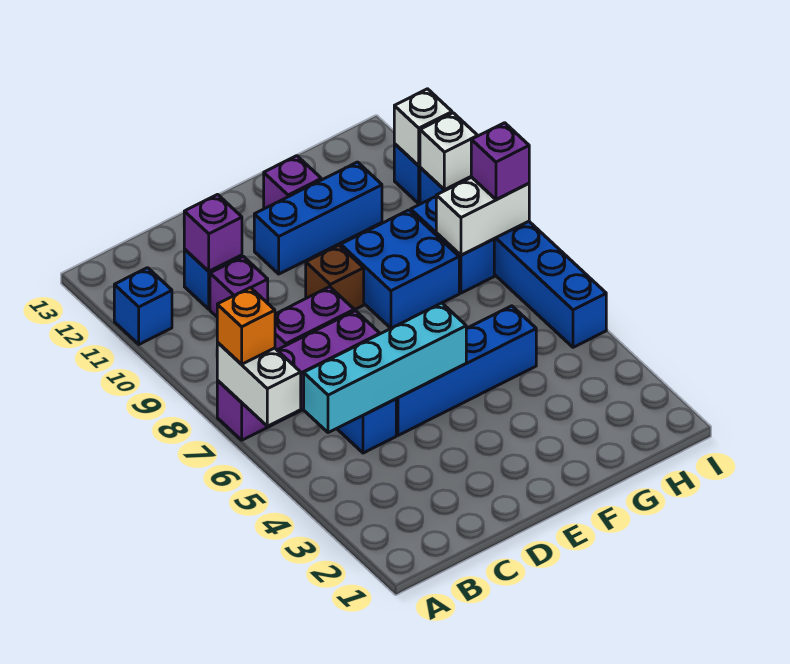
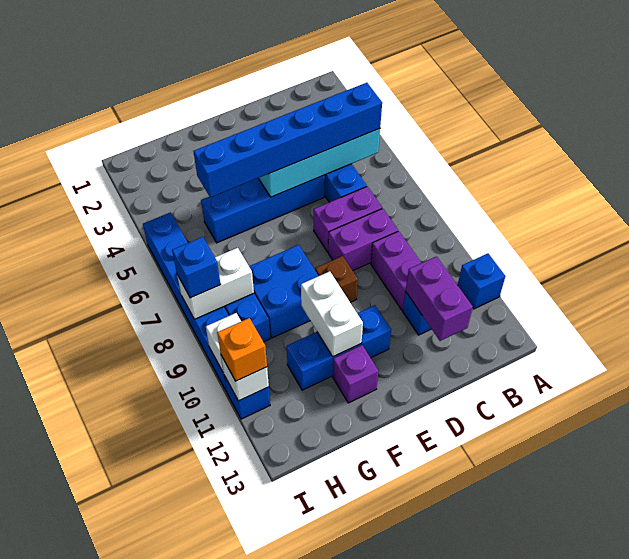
white 1x2 brick [217,342,301,426] -> white 1x2 brick moved to [301,271,363,357]
purple 1x4 brick [217,311,380,440] -> purple 1x2 brick [314,187,382,252]
orange 1x1 brick [217,288,275,364] -> orange 1x1 brick moved to [217,318,267,381]
none -> blue 1x6 brick [194,83,382,197]
purple 1x1 brick [210,256,268,317] -> purple 1x2 brick [371,231,421,310]
purple 1x1 brick [184,195,242,271] -> purple 1x2 brick [406,257,473,341]
purple 1x1 brick [471,123,529,199] -> blue 1x1 brick [172,237,221,298]

